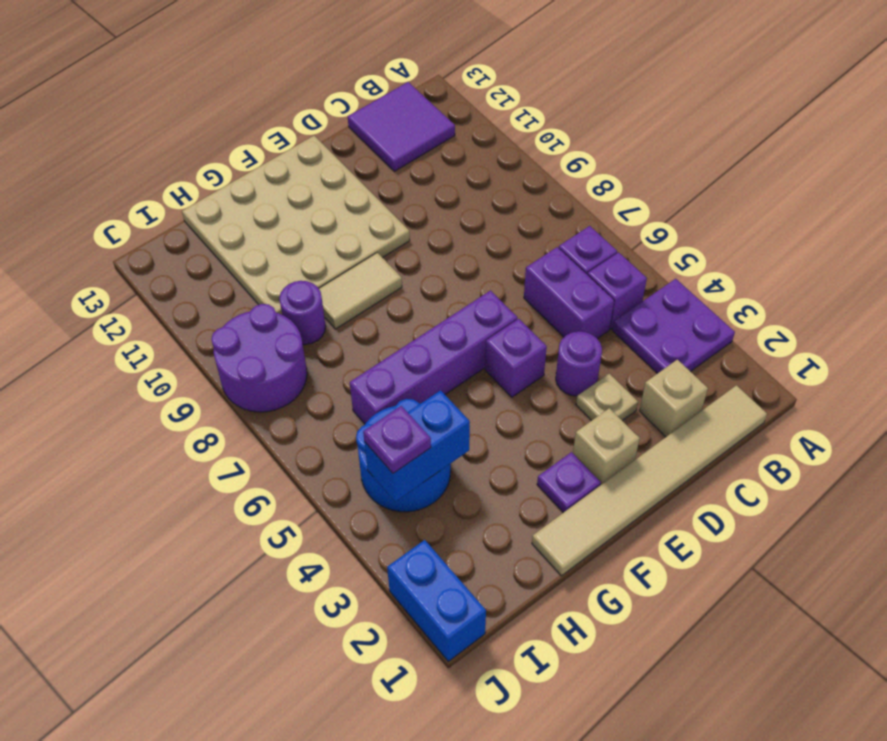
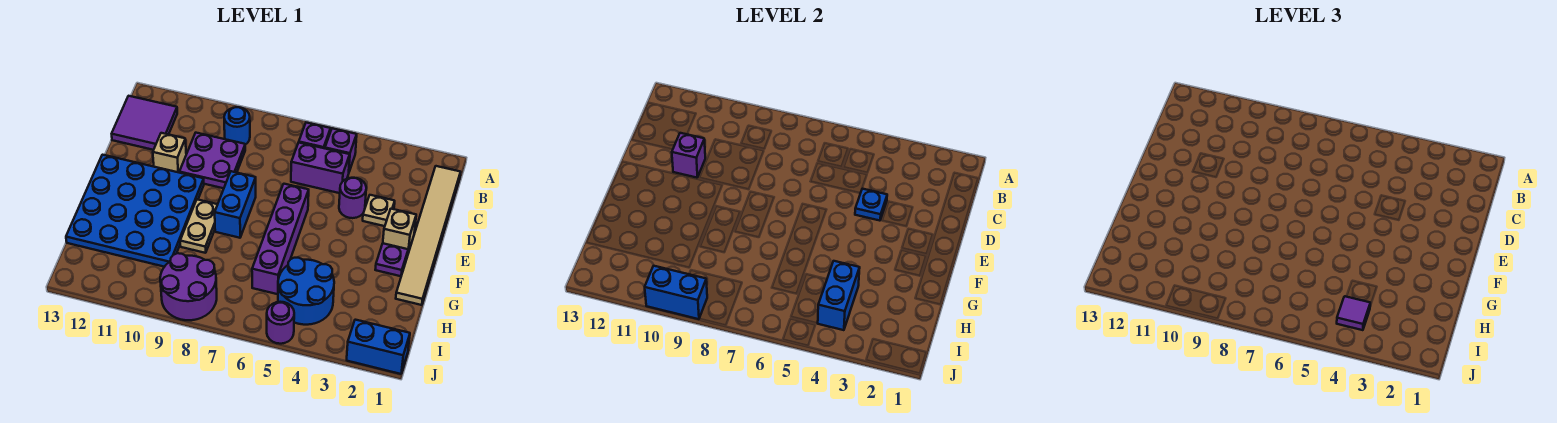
purple 2x2 plate [612,279,735,374] -> purple 2x2 plate moved to [179,133,245,188]
none -> blue 1x1 round brick [224,107,250,145]
tan 1x1 brick [639,360,708,437] -> tan 1x1 brick moved to [153,133,186,172]
none -> blue 1x1 plate [855,189,887,221]
purple 1x1 brick [485,319,547,397] -> purple 1x1 brick moved to [672,133,705,178]
none -> blue 1x2 brick [215,171,256,238]
tan 4x4 plate [182,136,410,315] -> blue 4x4 plate [66,155,204,267]
tan 1x2 tile [319,253,402,329] -> tan 1x2 plate [180,199,218,253]
purple 1x1 round brick [279,281,326,345] -> purple 1x1 round brick moved to [267,302,294,344]
purple 1x1 plate [363,406,431,473] -> purple 1x1 tile [1337,296,1370,330]
none -> blue 1x2 brick [645,266,707,319]

